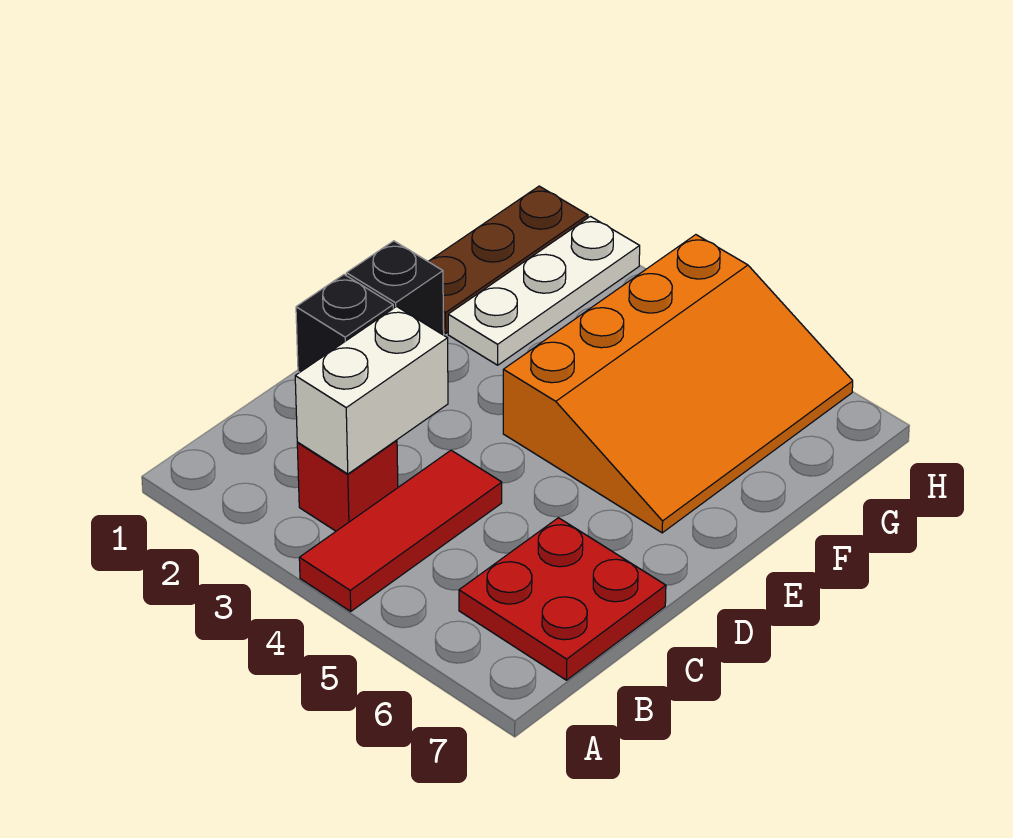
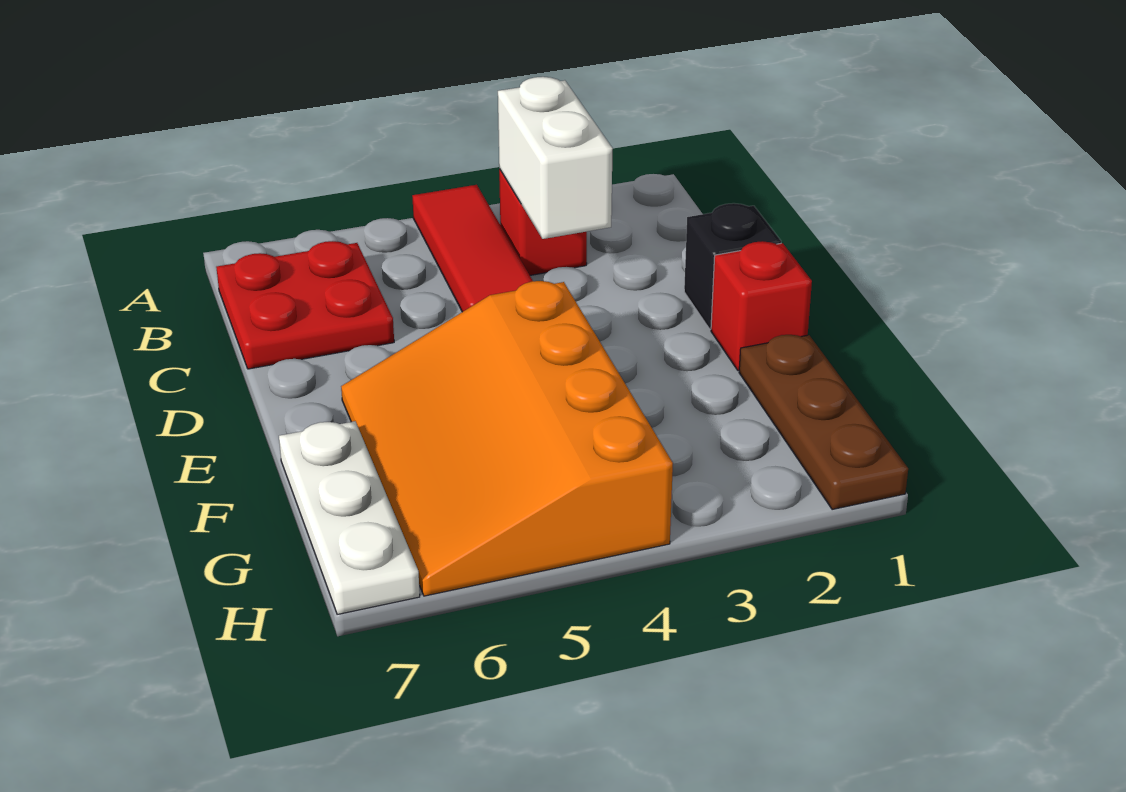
black 1x1 brick [346,241,444,335] -> red 1x1 brick [711,241,812,371]
white 1x3 plate [448,216,640,365] -> white 1x3 plate moved to [279,421,420,614]

